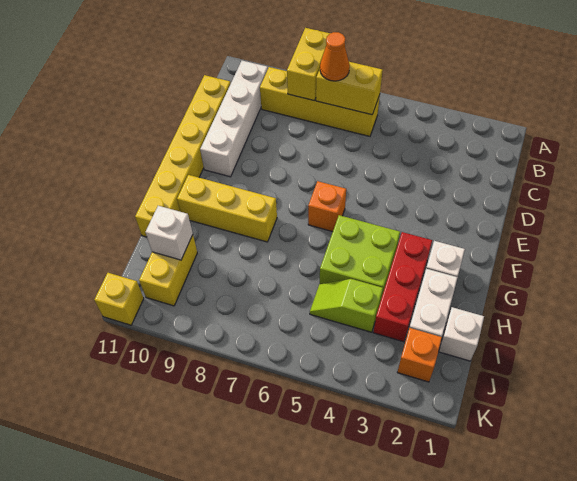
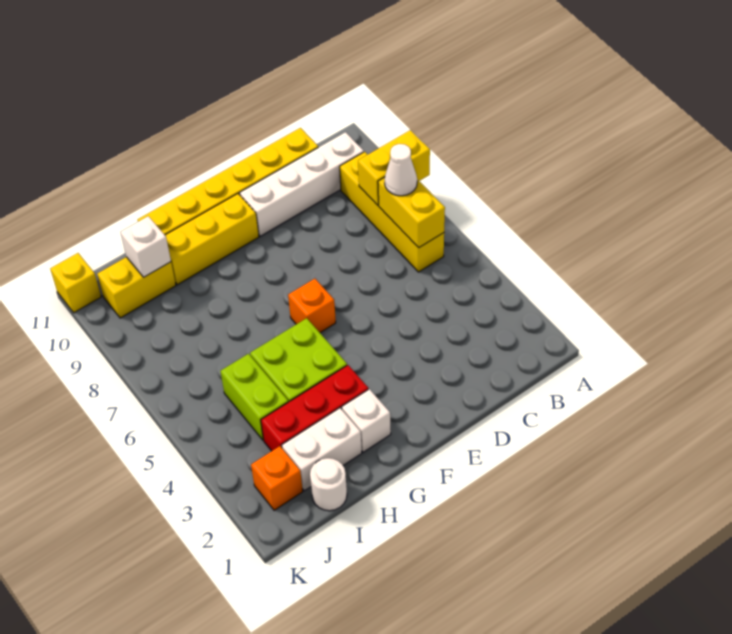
orange 1x1 cone [320,32,350,81] -> white 1x1 cone [385,144,417,196]
yellow 1x3 brick [177,175,277,242] -> yellow 1x3 brick turned to [165,194,259,285]
white 1x1 brick [439,307,484,361] -> white 1x1 round brick [310,458,347,511]
lime 1x2 slope [310,279,383,332] -> lime 1x2 brick [220,354,288,440]

